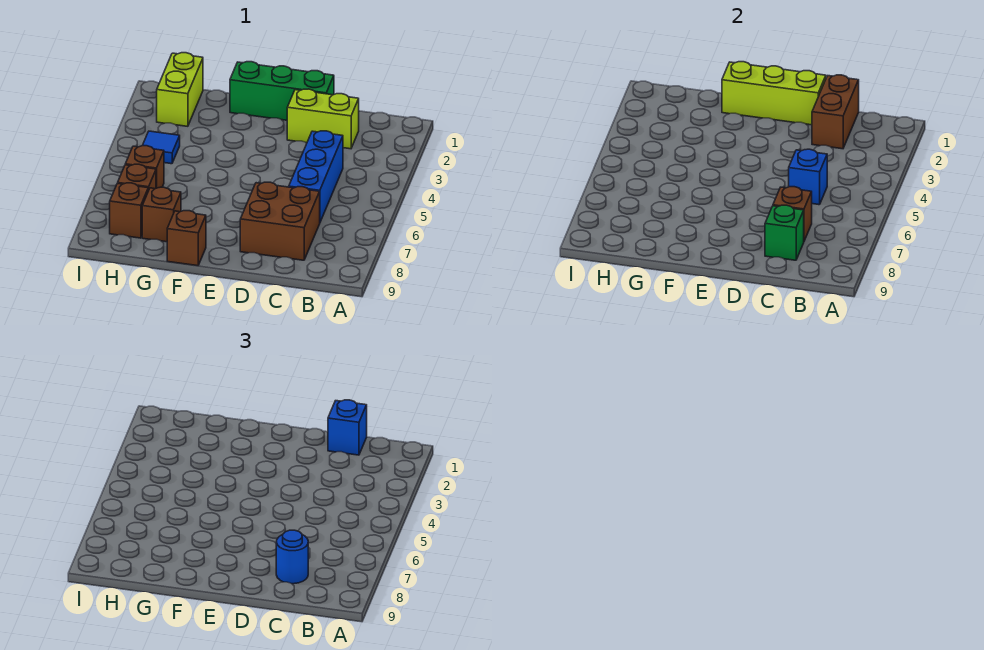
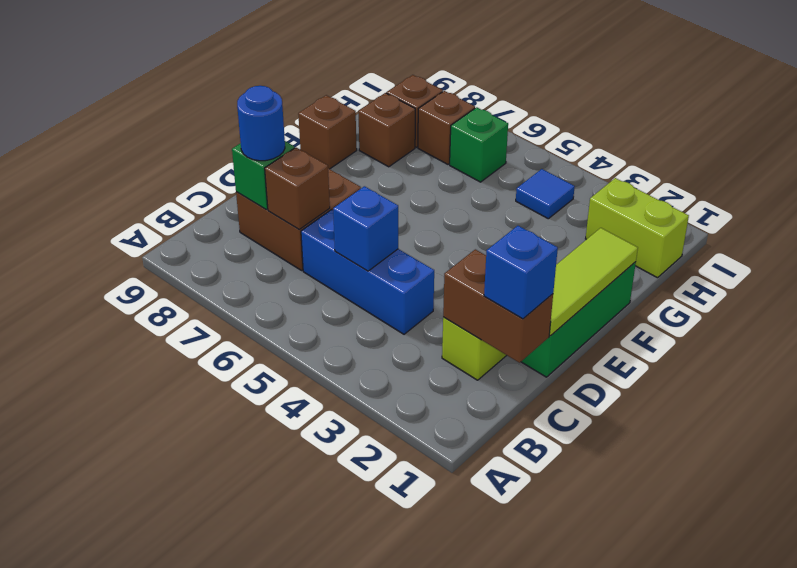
lime 1x3 brick [722,62,826,125] -> lime 1x3 tile [549,228,638,336]
brown 1x1 brick [125,146,164,188] -> green 1x1 brick [450,107,508,182]

